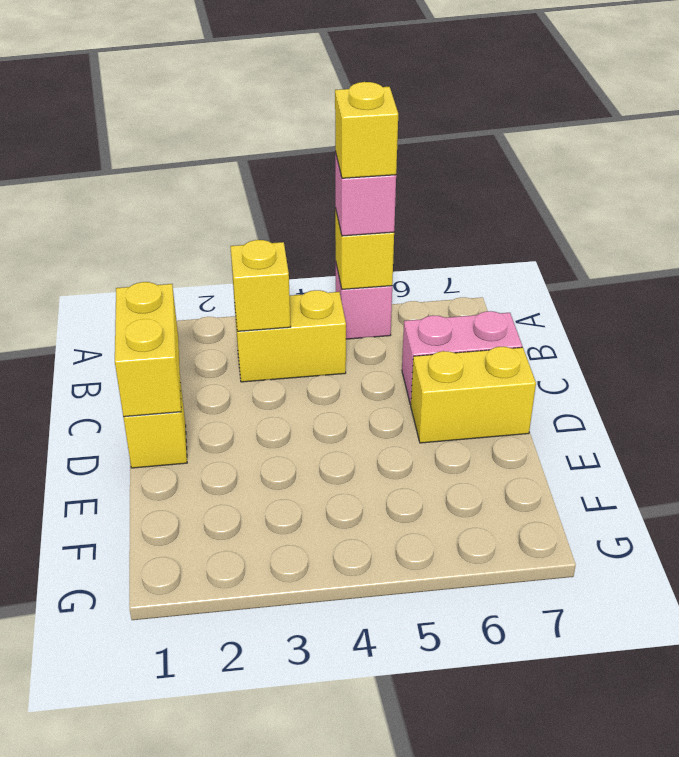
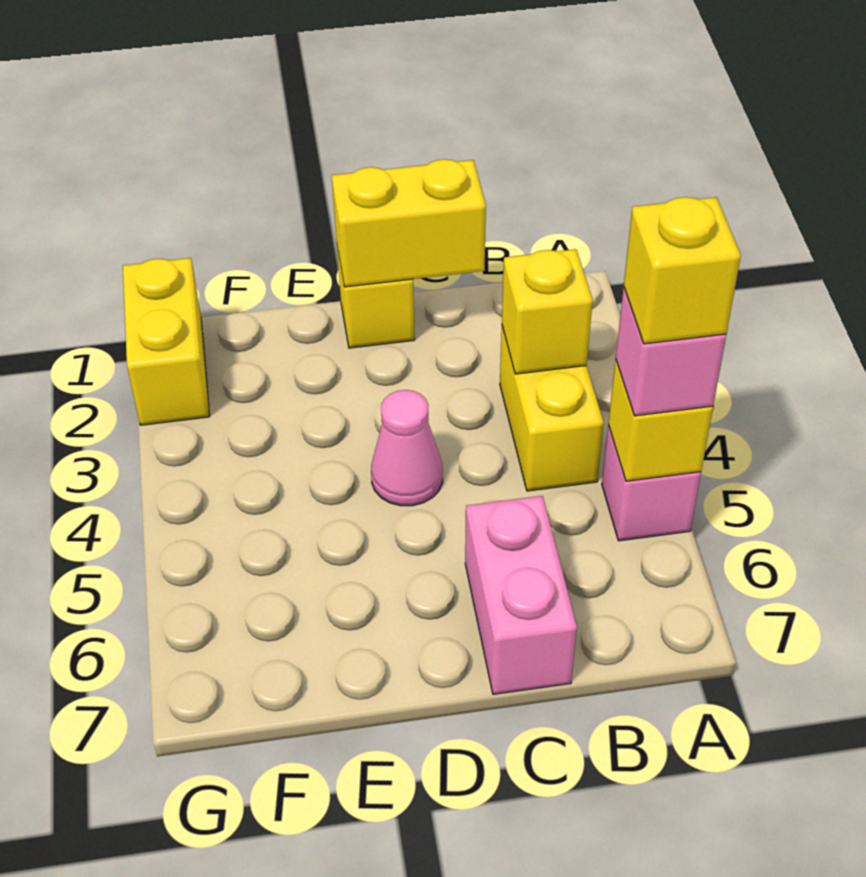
none -> pink 1x1 cone [371,390,443,506]
yellow 1x2 brick [411,347,536,443] -> yellow 1x2 brick moved to [123,258,210,425]

